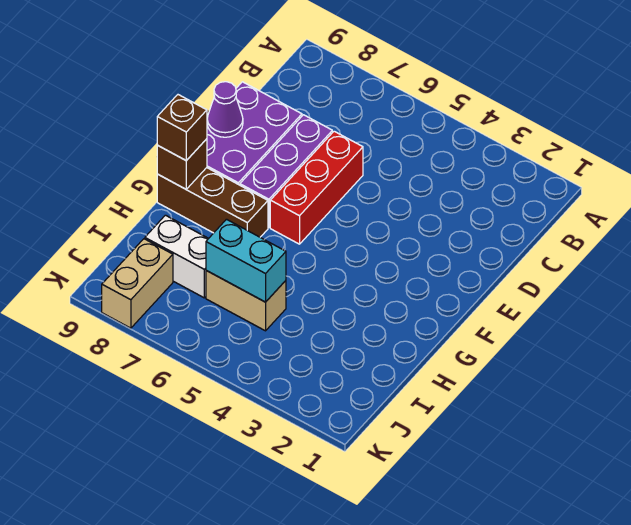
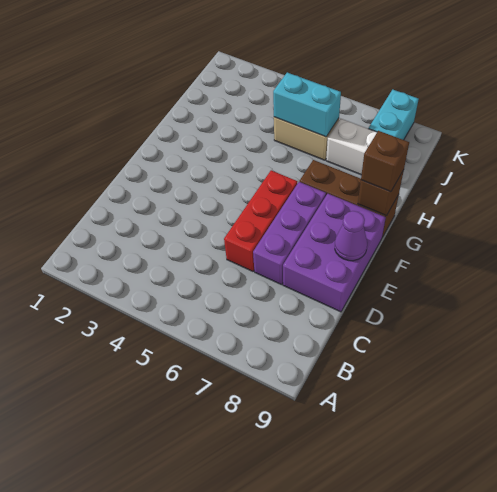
tan 1x2 brick [102,239,173,328] -> cyan 1x2 brick [368,90,419,140]

